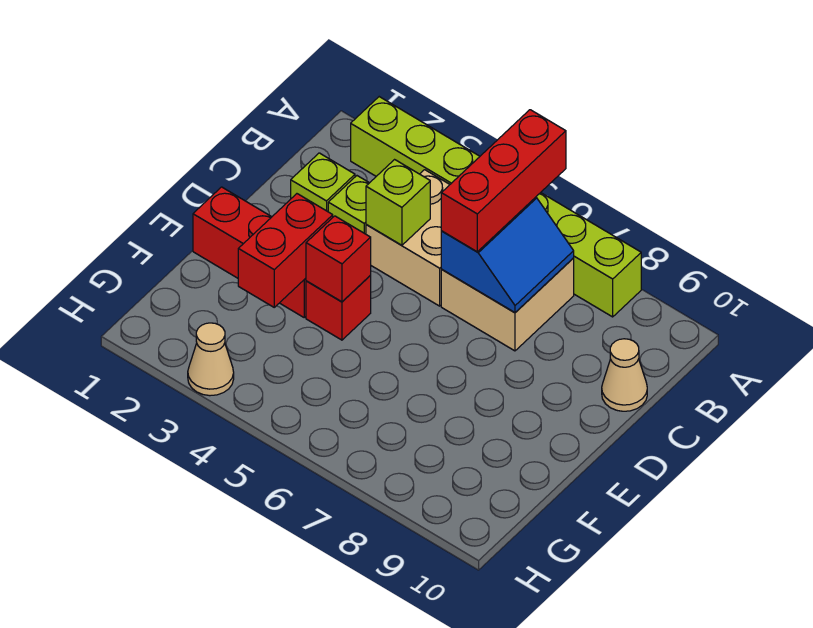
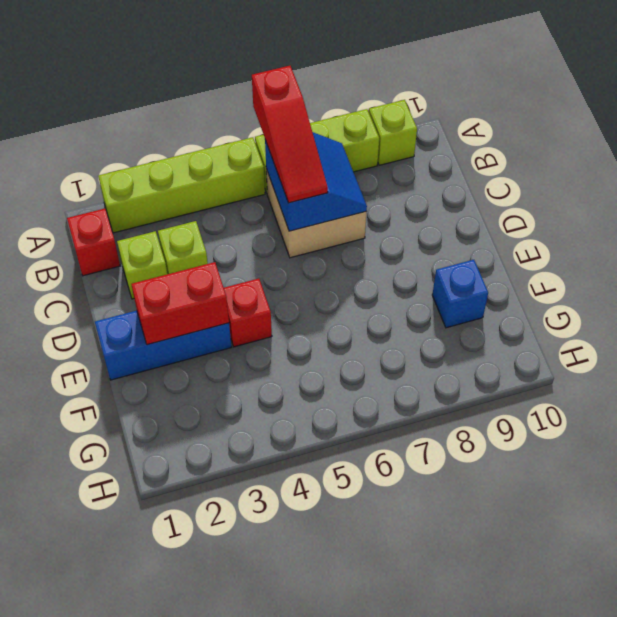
red 1x3 brick [441,110,566,252] -> red 1x3 slope [252,66,328,203]
tan 2x2 brick [366,170,450,306] -> none
lime 1x1 brick [366,160,430,245] -> lime 1x1 brick moved to [369,100,417,165]
tan 1x1 cone [602,339,647,411] -> none
red 1x3 brick [193,187,306,317] -> blue 1x3 brick [95,311,231,380]
red 1x2 brick [238,194,333,307] -> red 1x2 brick turned to [131,262,229,345]
red 1x1 brick [306,216,371,302] -> red 1x1 brick moved to [67,208,120,276]
none -> blue 1x1 brick [432,260,488,328]
tan 1x1 cone [188,323,234,396] -> none

